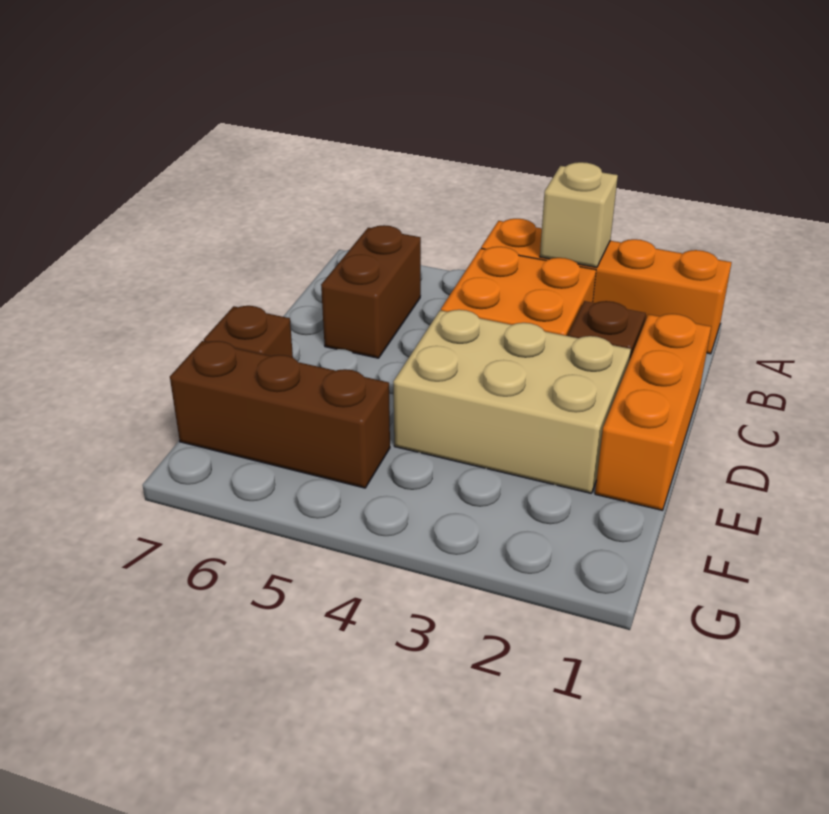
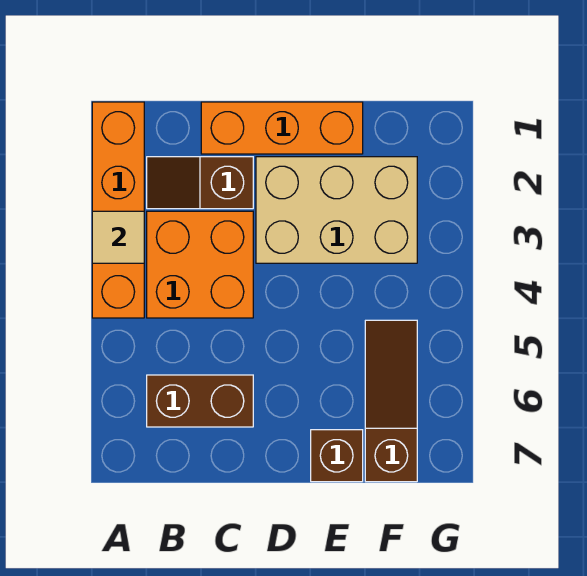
tan 1x1 brick [540,162,618,268] -> tan 1x1 tile [92,211,144,263]
tan 2x3 brick [393,310,631,493] -> tan 2x3 brick turned to [256,157,417,263]
brown 1x3 brick [170,341,390,488] -> brown 1x3 slope [365,320,417,482]

